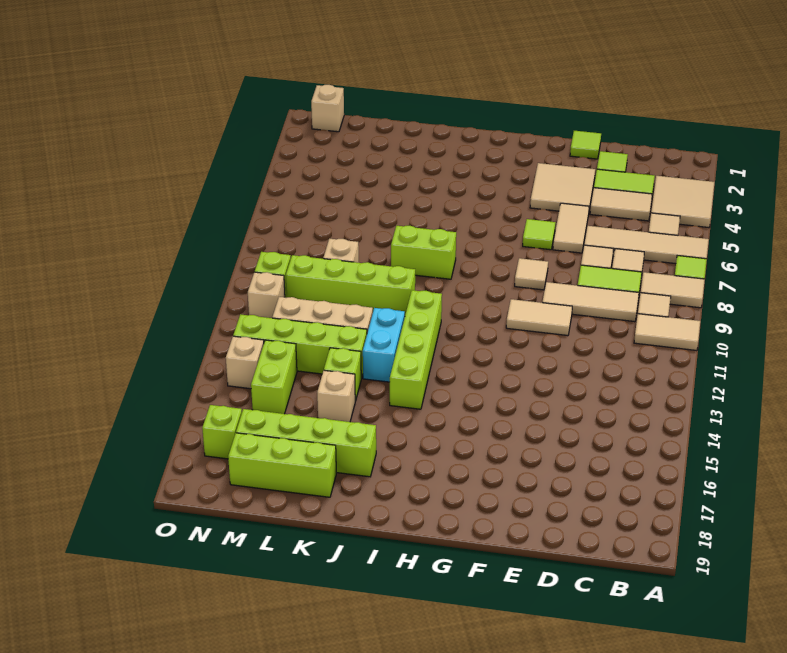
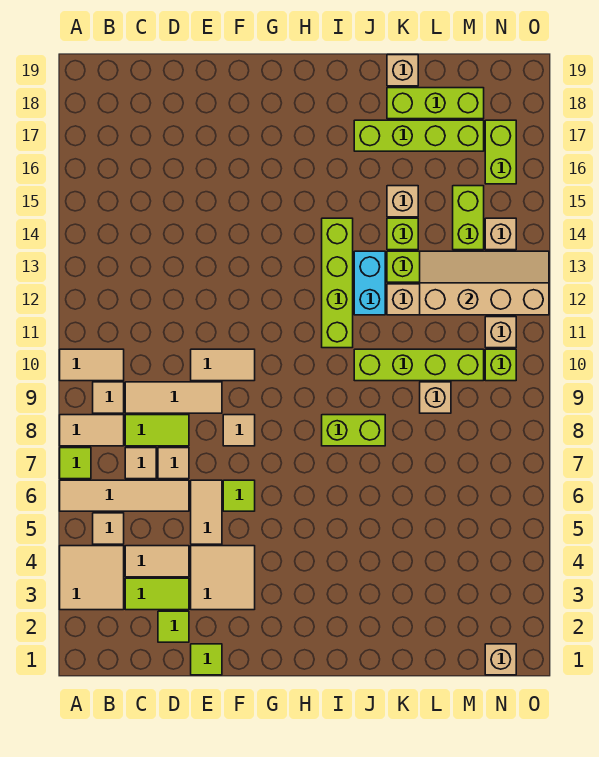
none -> tan 1x1 brick [387,55,418,86]
none -> tan 2x4 slope [420,251,549,315]
lime 1x1 brick [202,405,242,459] -> lime 1x2 brick [485,120,516,184]

